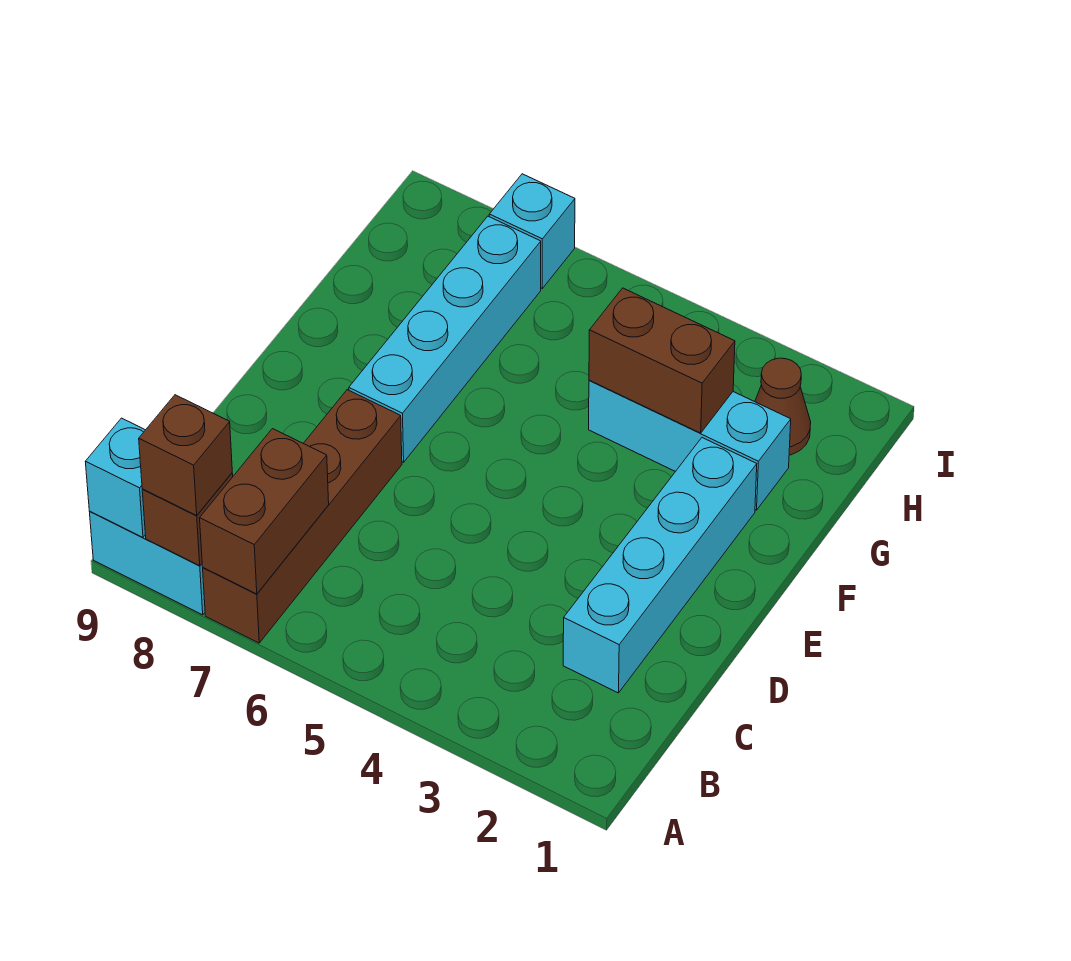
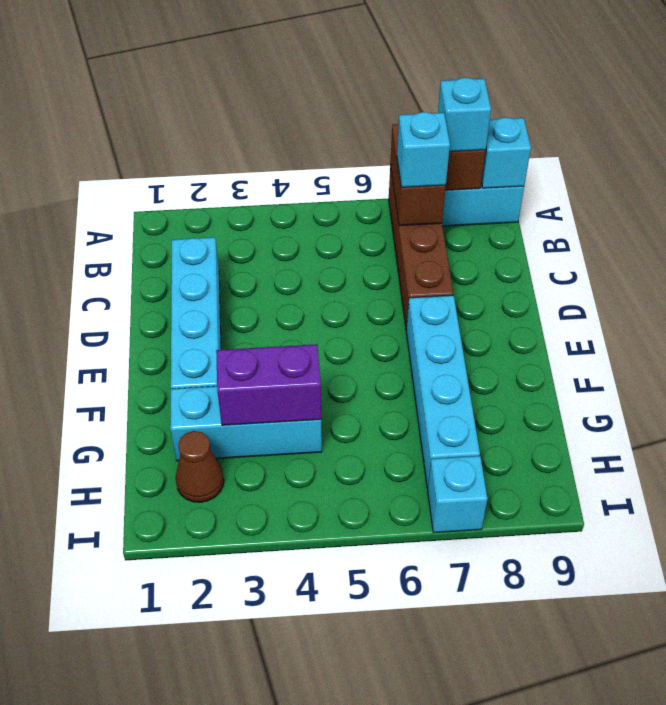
brown 1x1 brick [139,395,232,515] -> cyan 1x1 brick [438,78,491,152]
none -> cyan 1x1 brick [397,112,450,187]
brown 1x2 brick [589,288,735,433] -> purple 1x2 brick [216,344,321,425]

